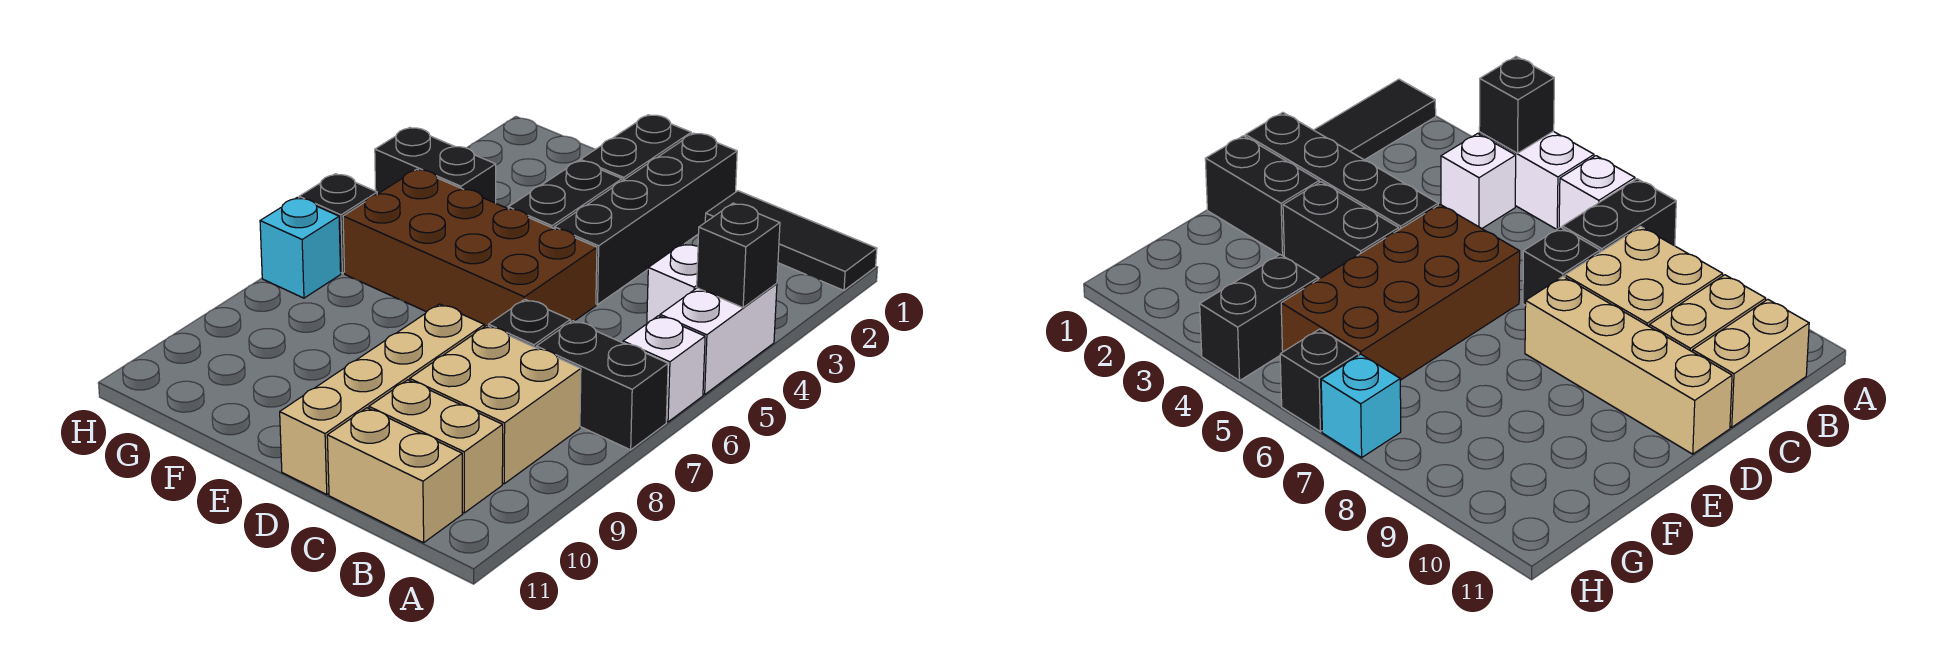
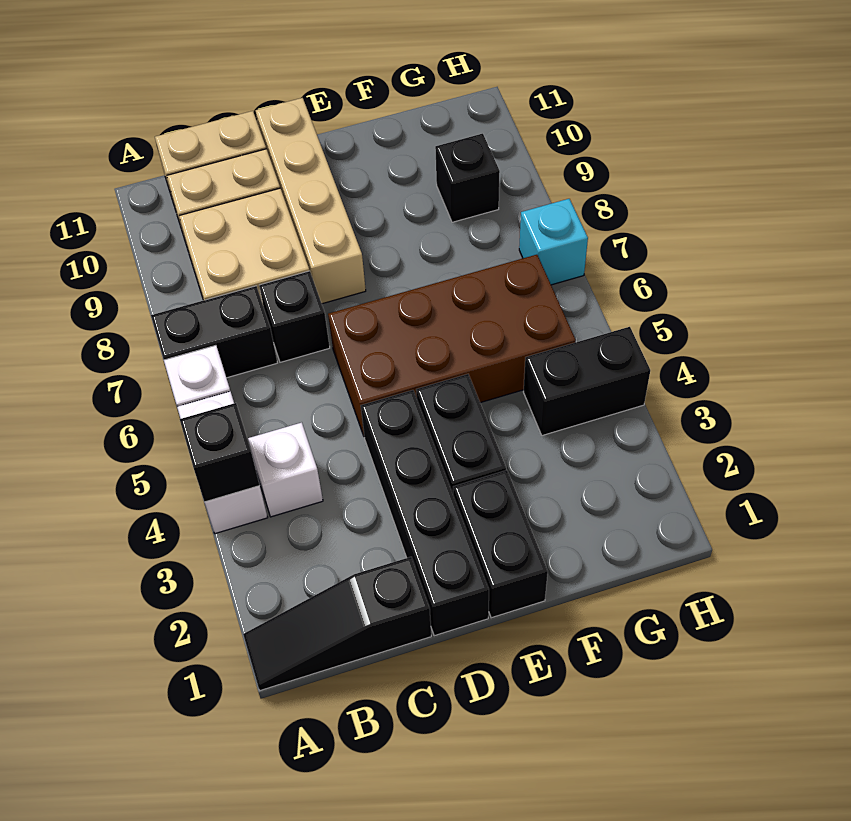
black 1x3 tile [705,191,877,290] -> black 1x3 slope [243,557,431,690]
black 1x1 brick [299,174,377,273] -> black 1x1 brick moved to [435,134,500,222]

